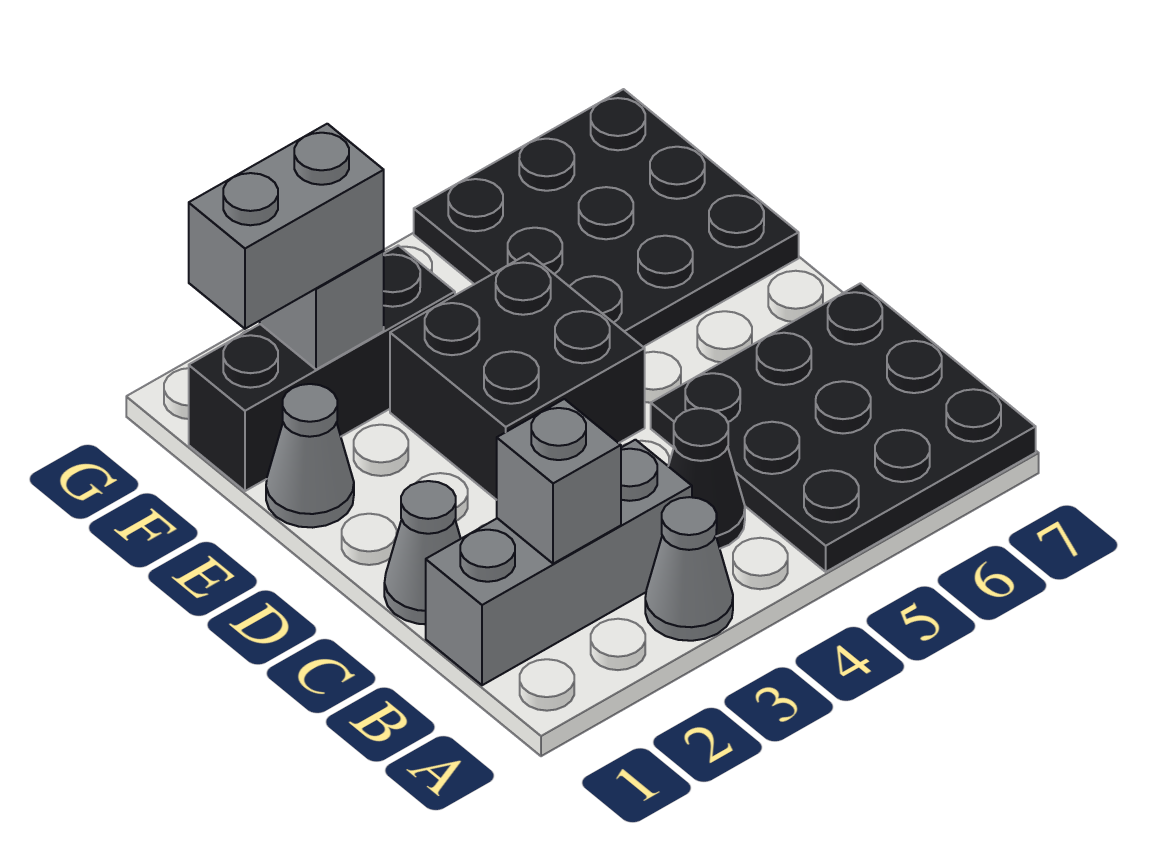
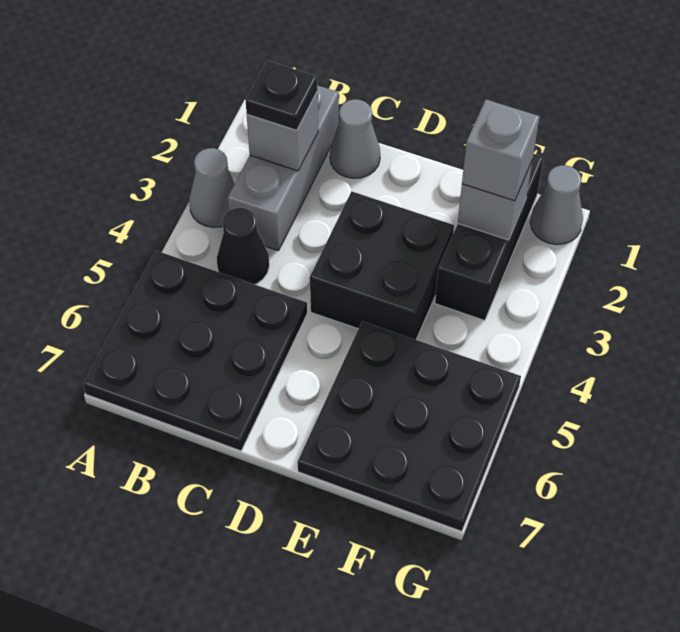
none -> black 1x1 plate [246,61,318,130]
grey 1x1 cone [266,384,354,528] -> grey 1x1 cone moved to [530,165,583,244]
grey 1x2 brick [189,124,384,329] -> grey 1x1 brick [462,100,540,201]

